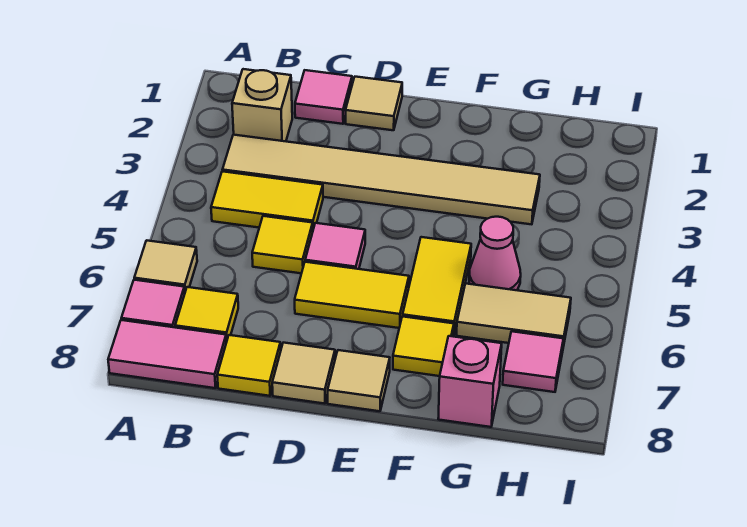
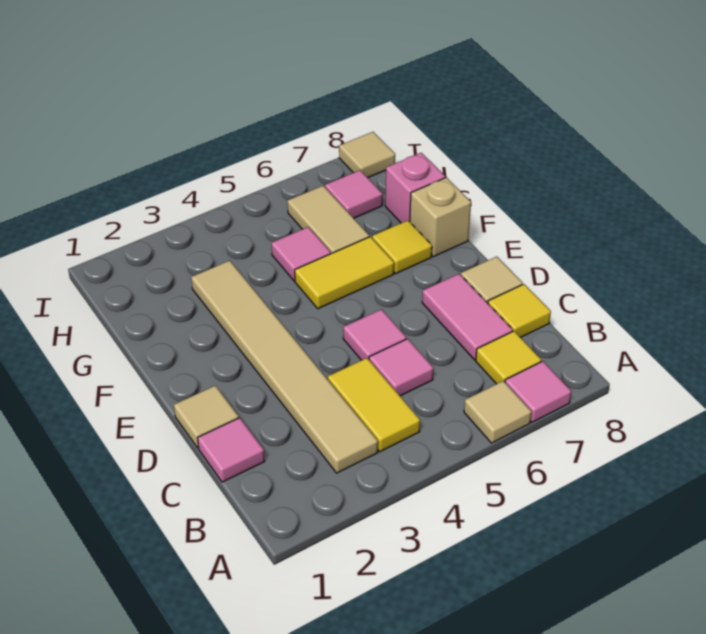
pink 1x2 tile [108,320,227,388] -> pink 1x2 tile moved to [422,274,513,360]
tan 1x1 brick [232,69,292,141] -> tan 1x1 brick moved to [410,177,471,257]
yellow 1x1 tile [252,216,313,273] -> pink 1x1 tile [369,339,433,396]
yellow 1x2 tile [295,262,409,328] -> none
tan 1x1 tile [328,350,390,411] -> tan 1x1 tile moved to [339,132,395,178]
pink 1x1 cone [469,217,521,290] -> pink 1x1 tile [271,227,331,281]

